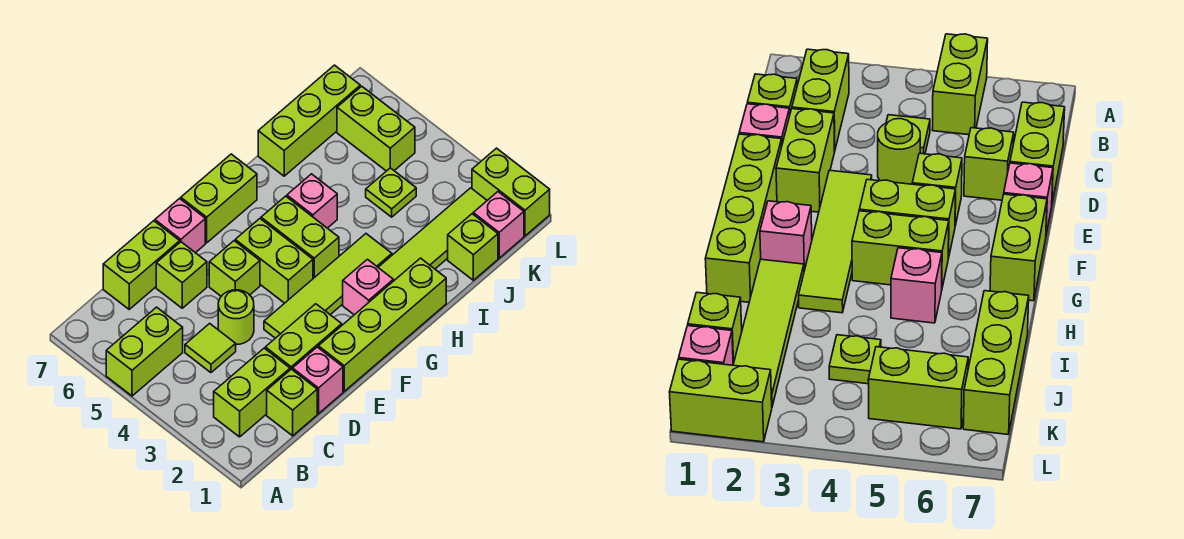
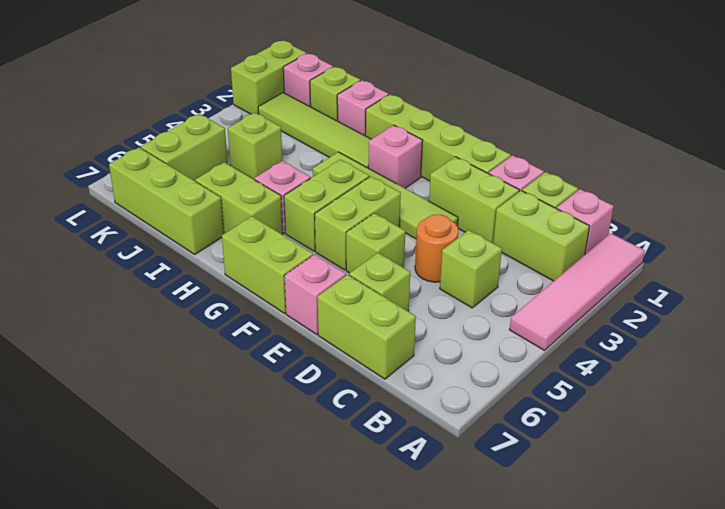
none -> pink 1x4 tile [510,233,645,350]
lime 1x2 brick [106,307,183,396] -> lime 1x2 brick moved to [195,162,283,235]
none -> pink 1x1 brick [557,189,614,254]
lime 1x1 tile [185,323,236,373] -> lime 1x1 brick [440,230,502,308]
lime 1x1 round brick [218,290,254,345] -> orange 1x1 round brick [415,214,459,282]
none -> pink 1x1 brick [337,80,389,136]
lime 1x1 plate [366,168,416,217] -> lime 1x1 brick [228,112,282,179]

